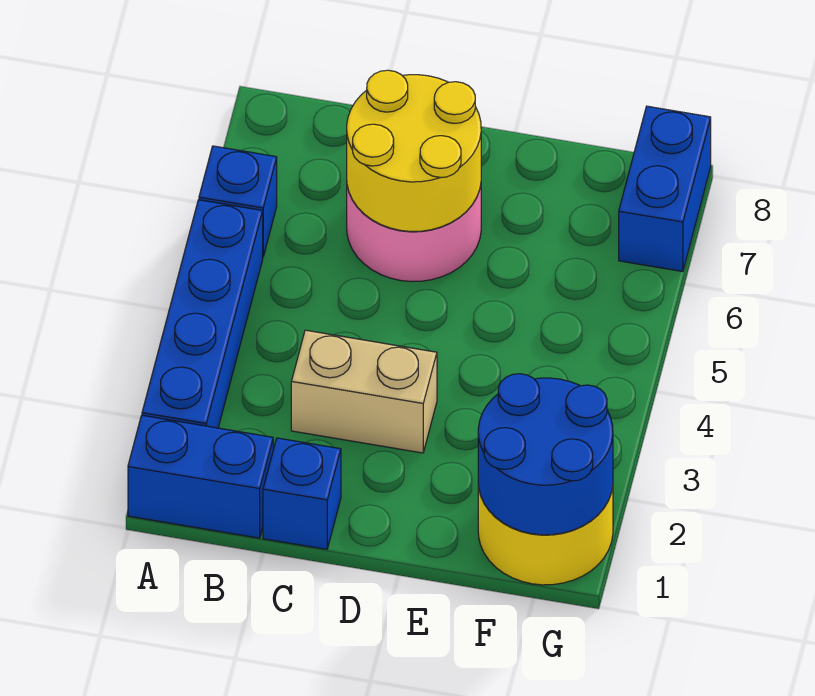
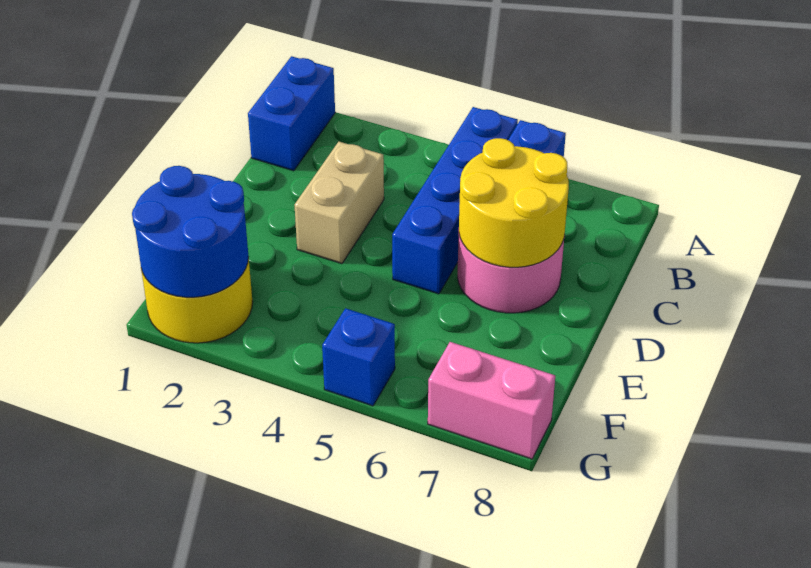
blue 1x4 brick [142,200,263,428] -> blue 1x4 brick turned to [392,107,518,294]
blue 1x1 brick [263,438,341,549] -> blue 1x1 brick moved to [322,308,395,406]
blue 1x2 brick [619,106,711,272] -> pink 1x2 brick [428,342,555,459]

